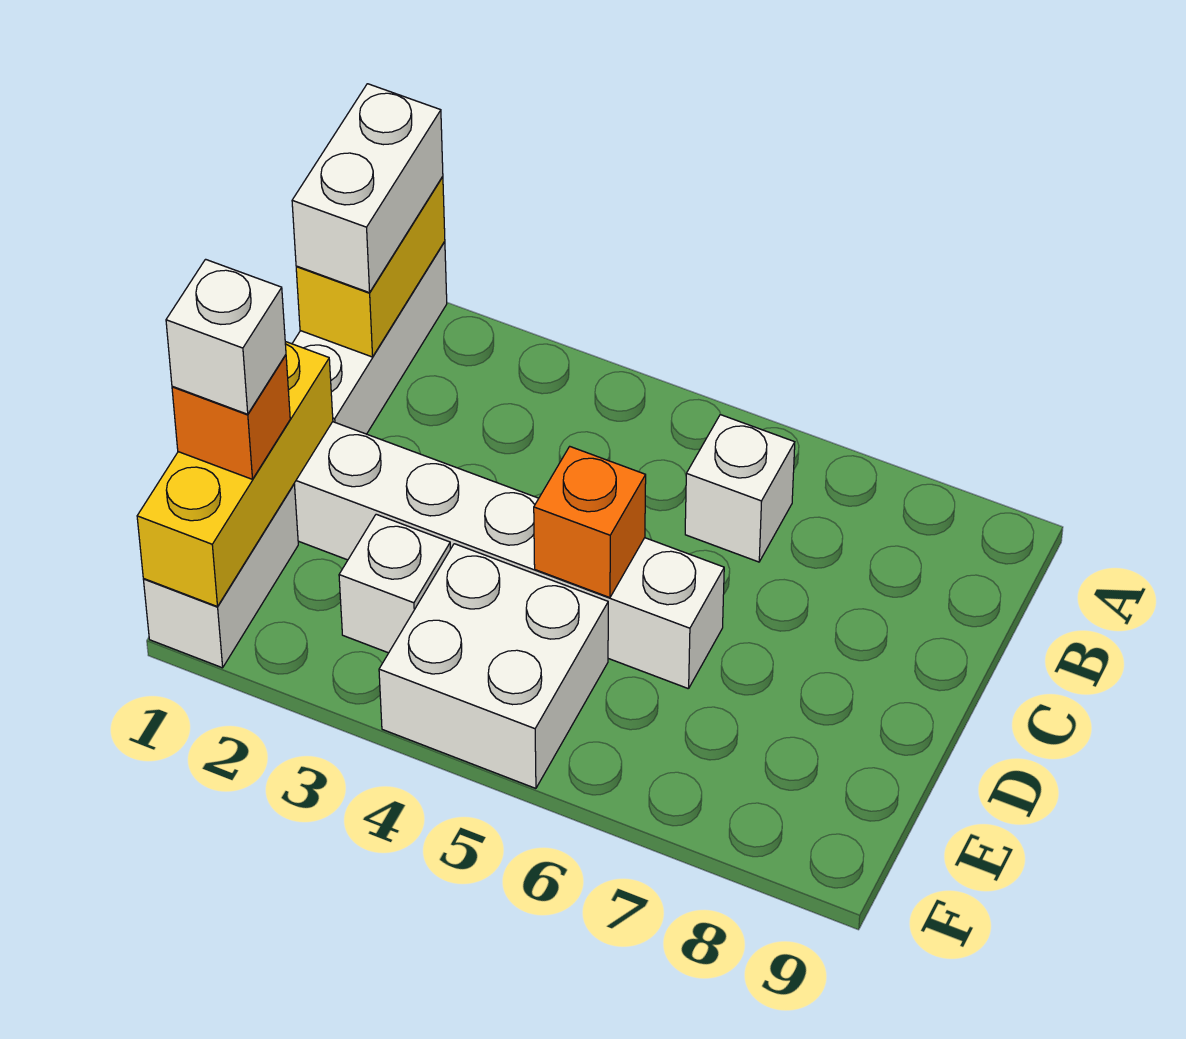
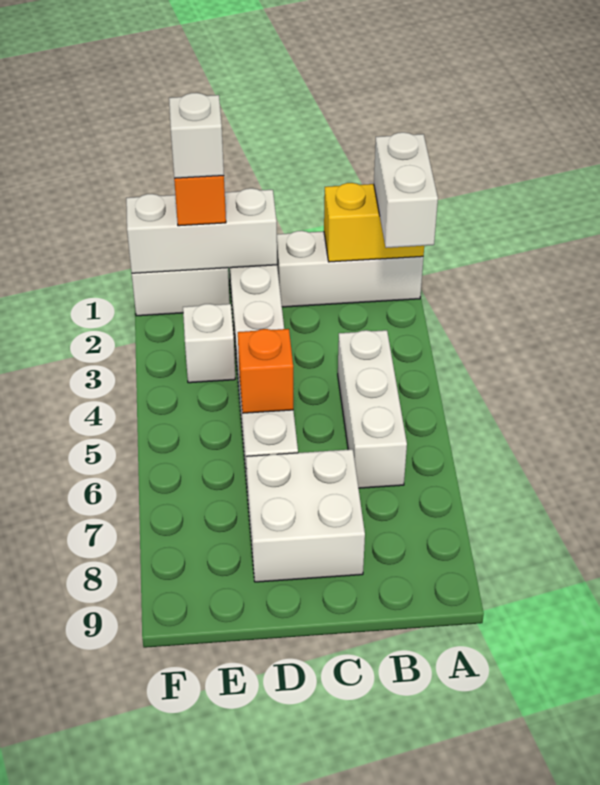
white 1x2 brick [292,84,443,293] -> white 1x2 brick turned to [374,132,438,248]
white 1x1 brick [685,415,795,562] -> white 1x3 brick [338,330,407,488]
yellow 1x3 brick [137,342,333,607] -> white 1x3 brick [126,188,277,273]
white 2x2 brick [379,544,608,788] -> white 2x2 brick moved to [246,449,365,582]

